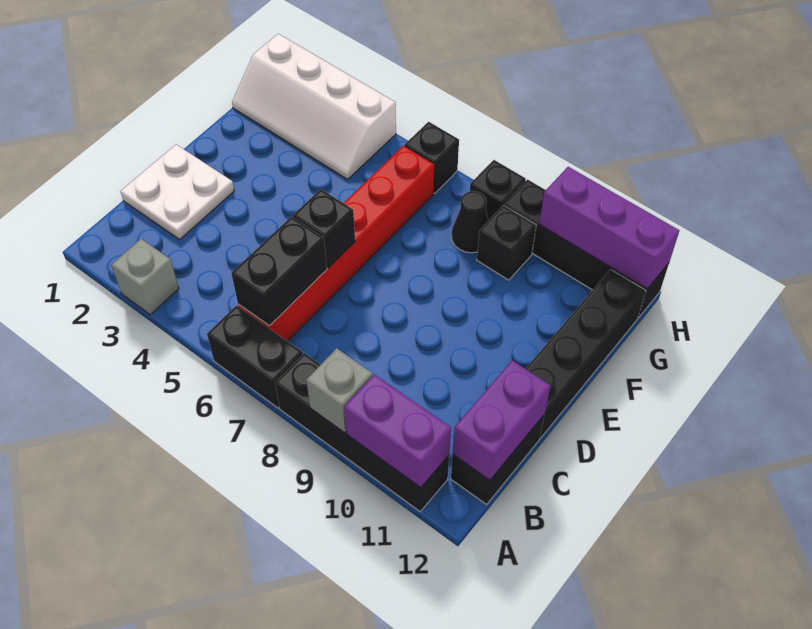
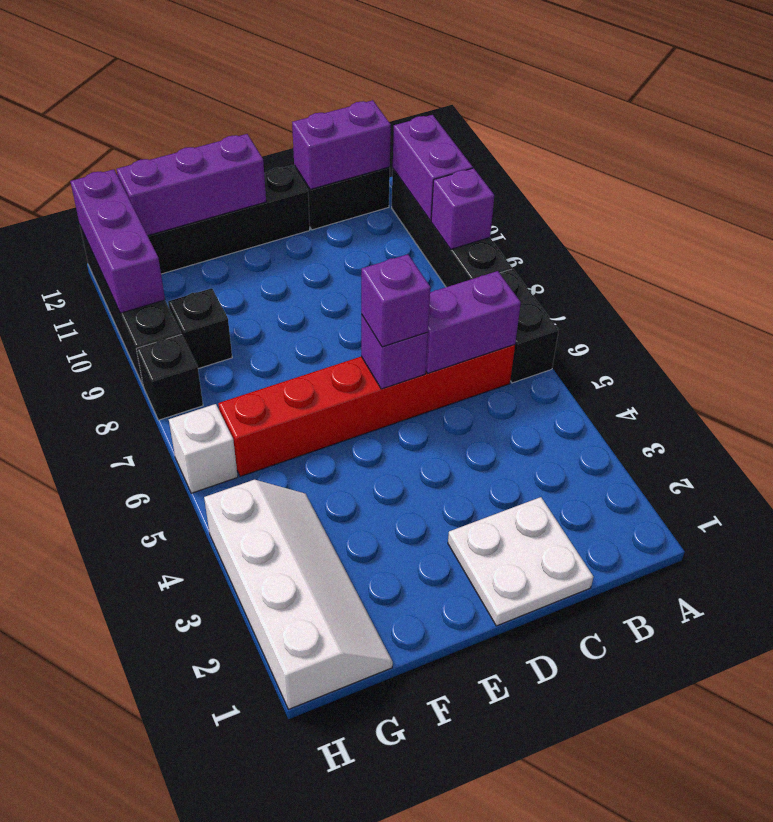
grey 1x1 brick [111,239,179,315] -> none
grey 1x1 brick [306,348,373,433] -> purple 1x1 brick [431,168,494,249]
black 1x2 brick [231,217,327,326] -> purple 1x2 brick [426,271,521,373]
black 1x1 brick [293,189,355,268] -> purple 1x1 brick [361,314,428,389]
none -> purple 1x1 brick [361,254,431,347]
none -> purple 1x3 brick [117,134,266,236]
black 1x1 cone [452,191,488,253] -> none
black 1x1 brick [405,122,459,194] -> white 1x1 brick [169,404,238,493]

